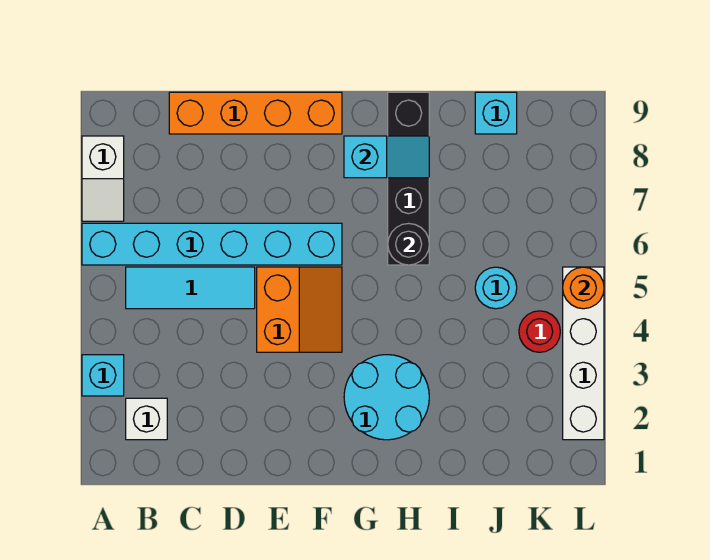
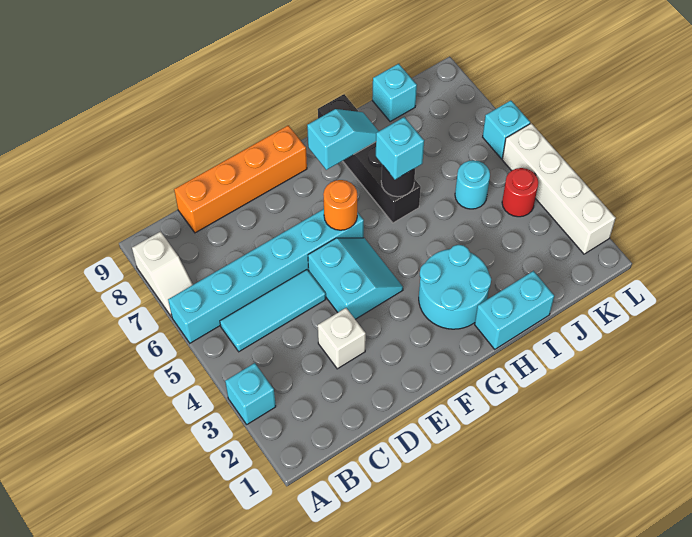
white 1x1 brick [126,398,167,440] -> white 1x1 brick moved to [318,308,366,369]
orange 2x2 slope [257,267,342,352] -> cyan 2x2 slope [308,238,403,319]
none -> cyan 1x2 brick [475,271,554,349]
none -> cyan 1x1 brick [376,117,424,180]
orange 1x1 round brick [563,267,604,309] -> orange 1x1 round brick moved to [323,180,357,230]
none -> cyan 1x1 brick [483,100,530,159]

